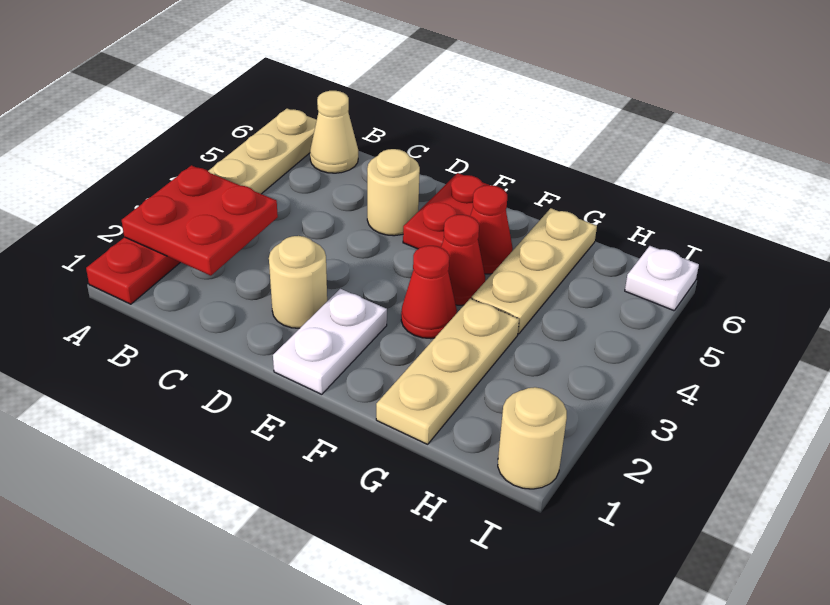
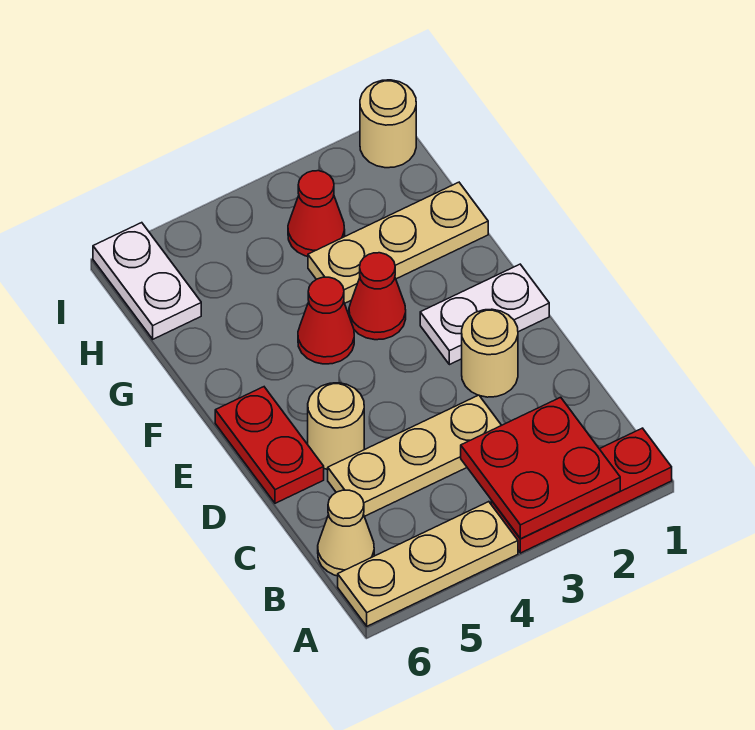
red 1x2 plate [403,173,488,249] -> red 1x2 plate turned to [215,387,324,503]
red 1x1 cone [470,185,513,274] -> red 1x1 cone moved to [288,171,345,256]
tan 1x3 plate [471,208,597,334] -> tan 1x3 plate moved to [328,395,501,516]
white 1x1 plate [625,246,699,311] -> white 1x2 plate [93,223,201,339]

